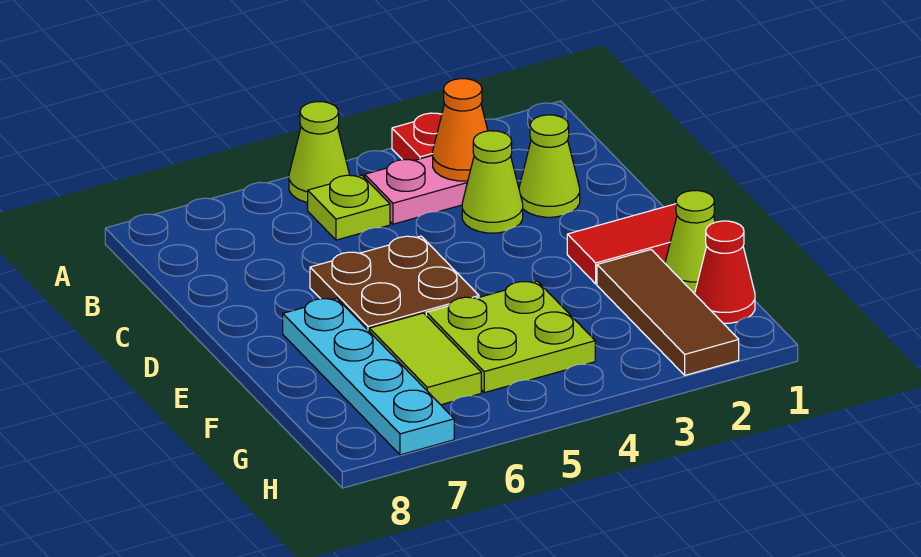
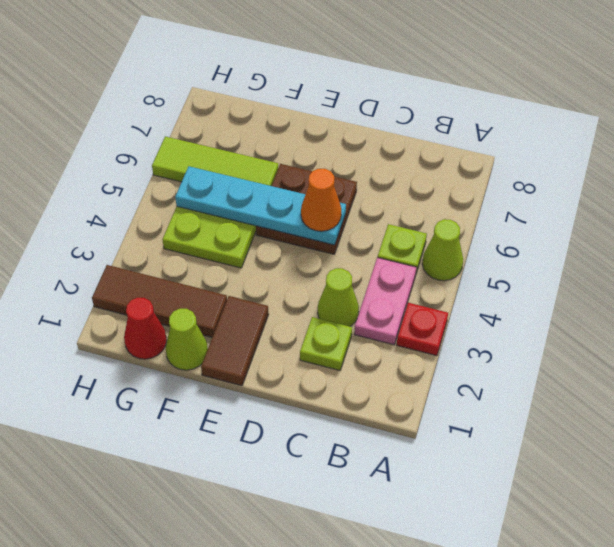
orange 1x1 cone [433,79,488,181] -> orange 1x1 cone moved to [301,169,341,231]
lime 1x1 cone [519,115,580,217] -> lime 1x1 plate [300,317,352,370]
red 1x2 tile [567,204,677,284] -> brown 1x2 tile [201,296,269,386]
cyan 1x4 plate [283,298,454,455] -> cyan 1x4 plate moved to [175,166,346,245]
lime 1x2 tile [369,313,481,405] -> lime 1x3 tile [152,136,278,186]

